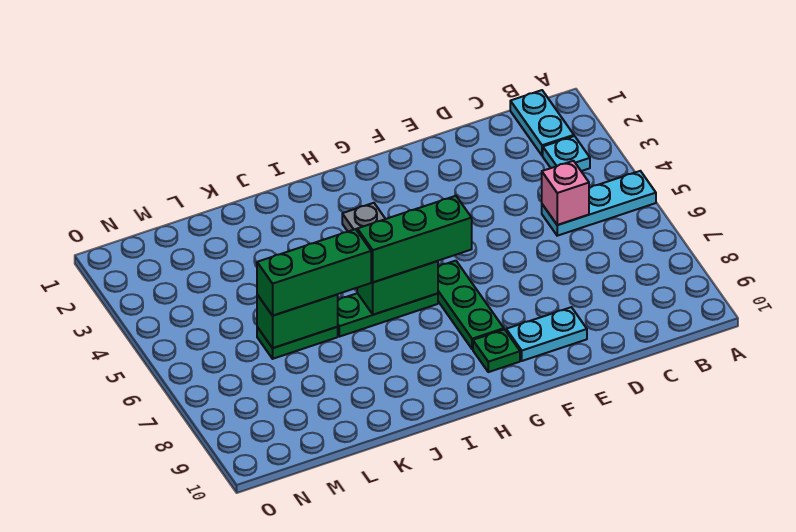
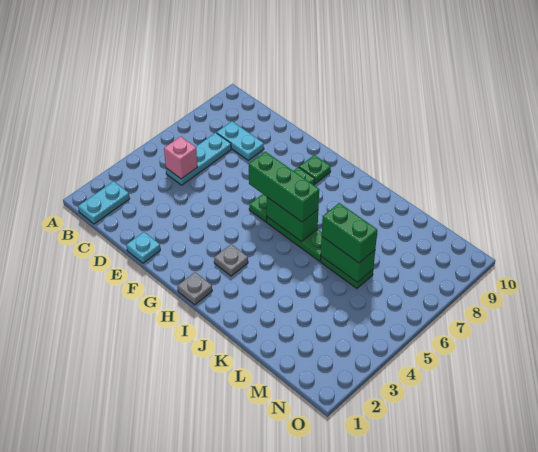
cyan 1x3 plate [542,171,656,236] -> cyan 1x3 plate turned to [166,133,231,185]
cyan 1x1 plate [543,136,590,171] -> cyan 1x1 plate moved to [126,232,160,263]
cyan 1x2 plate [506,307,587,361] -> cyan 1x2 plate moved to [216,121,264,160]
none -> grey 1x1 plate [178,272,212,305]
green 1x3 brick [257,229,371,316] -> green 1x2 brick [322,203,377,263]

